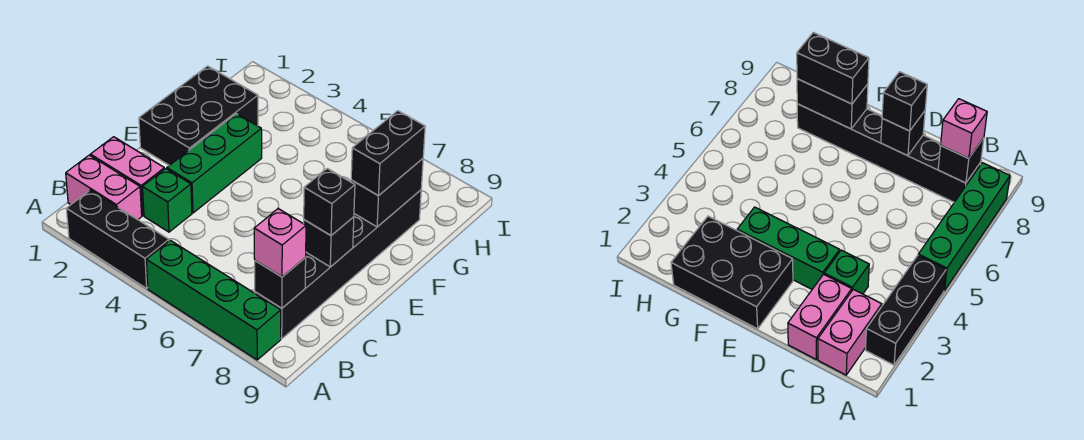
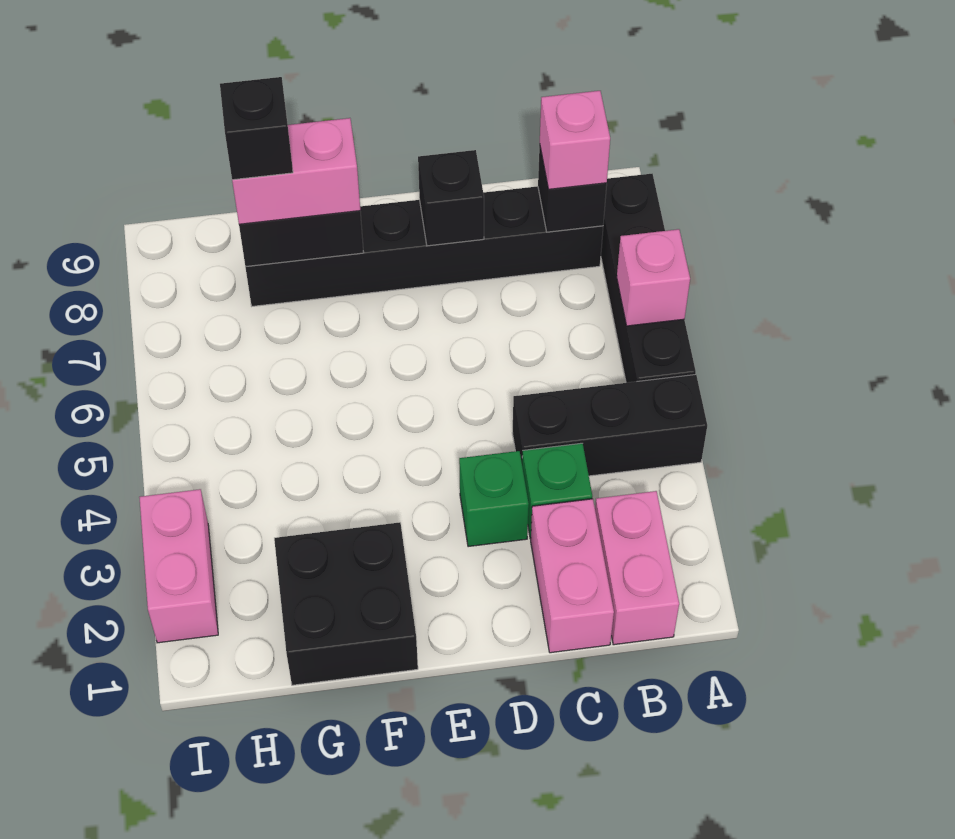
black 1x3 brick [66,190,169,288] -> black 1x3 brick turned to [512,375,707,476]
green 1x4 brick [146,240,281,360] -> black 1x4 brick [601,174,696,383]
none -> pink 1x1 brick [617,229,690,326]
green 1x3 brick [167,114,262,213] -> green 1x1 brick [459,451,529,547]
black 1x1 brick [304,168,355,235] -> black 1x1 brick moved to [220,77,293,180]
black 2x3 brick [139,66,258,165] -> black 2x2 brick [274,522,418,685]
black 1x2 brick [351,111,425,196] -> pink 1x2 brick [232,118,360,224]
none -> pink 1x2 brick [139,489,218,643]

